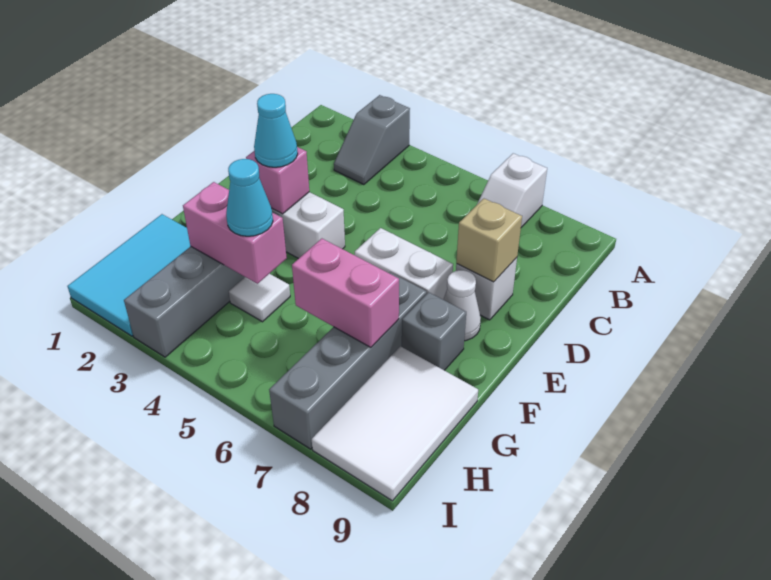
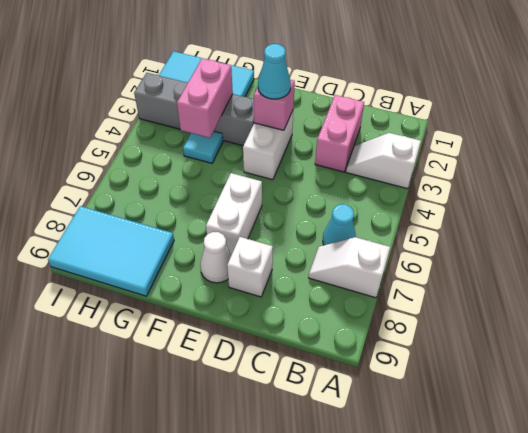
grey 1x2 slope [334,95,410,185] -> white 1x2 slope [346,133,421,189]
tan 1x1 brick [456,199,522,282] -> none
grey 1x4 brick [269,272,427,449] -> none
grey 1x1 brick [402,292,466,370] -> none
white 1x1 tile [229,274,290,322] -> cyan 1x1 tile [183,131,223,163]
cyan 1x1 cone [226,159,273,236] -> cyan 1x1 cone moved to [323,204,356,245]
pink 1x2 brick [292,239,399,347] -> pink 1x2 brick moved to [315,95,364,172]
white 2x3 tile [312,346,478,501] -> cyan 2x3 tile [48,206,174,296]

